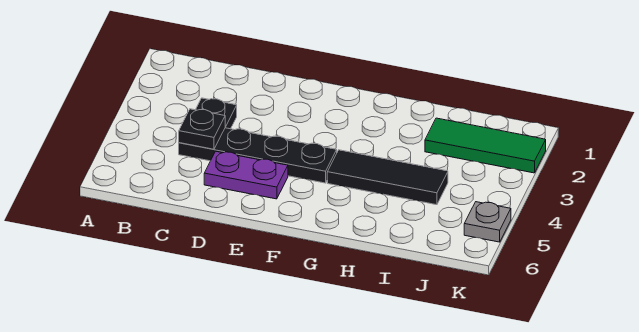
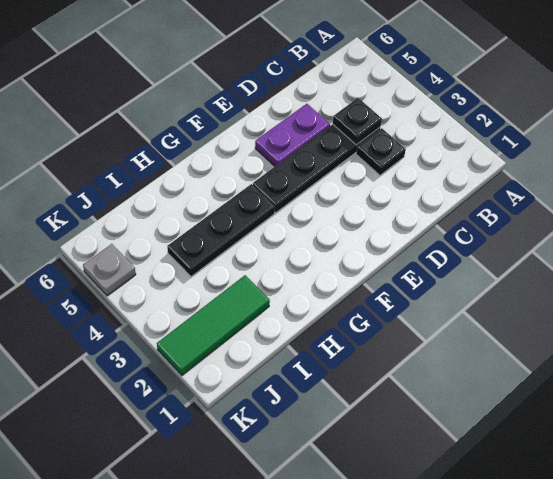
black 1x3 tile [327,150,448,205] -> black 1x3 plate [167,184,275,277]

